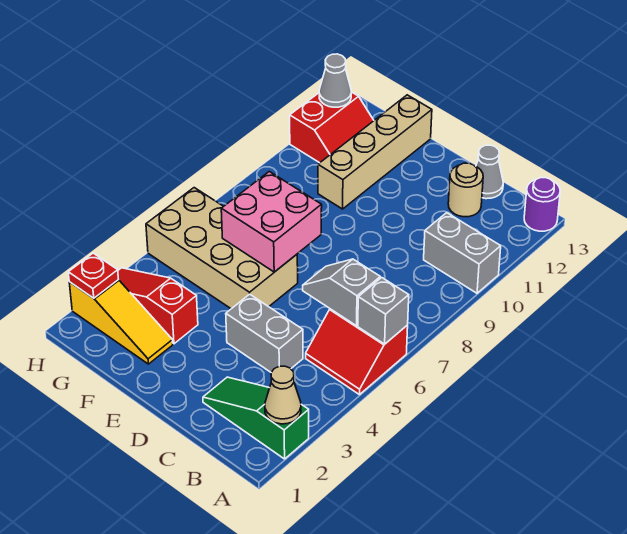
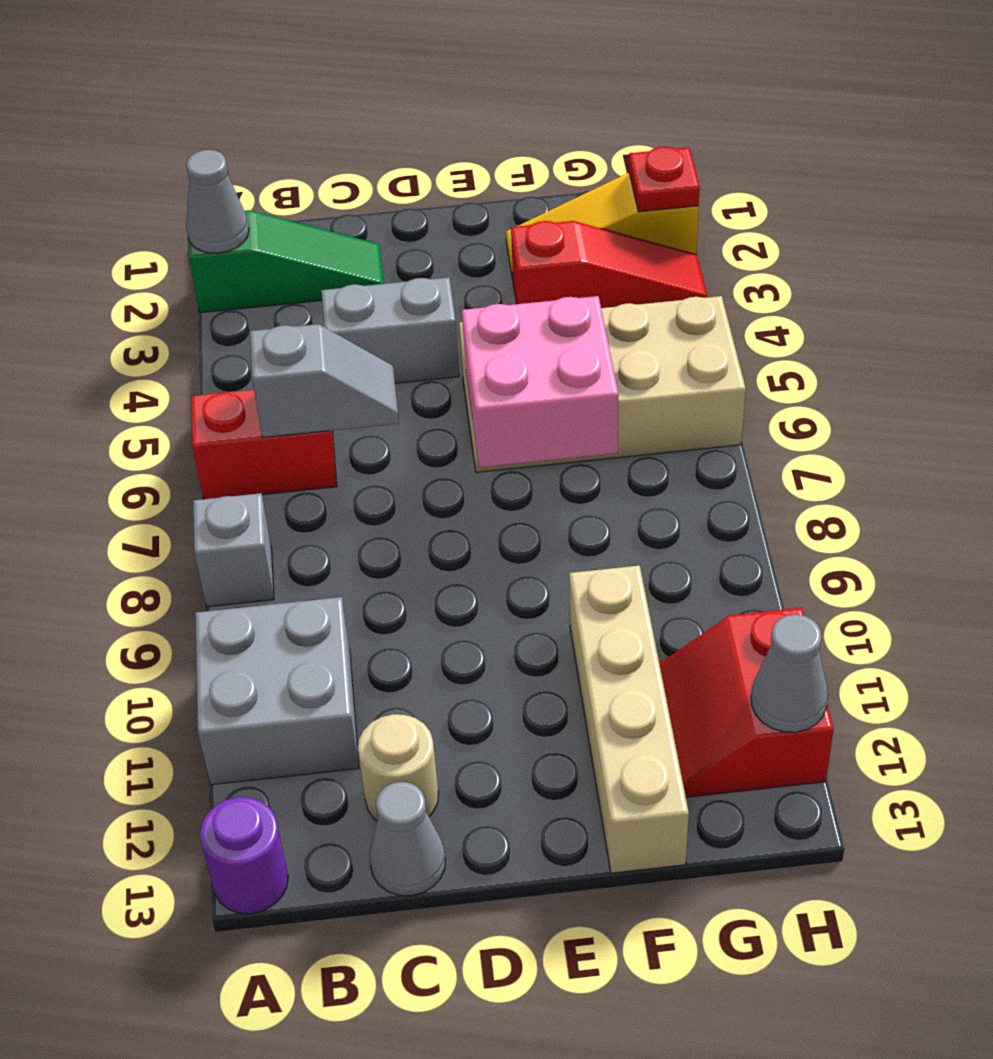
tan 1x1 cone [265,366,301,424] -> grey 1x1 cone [186,150,249,253]
grey 1x1 brick [358,278,409,344] -> grey 1x1 brick moved to [193,493,274,607]
grey 1x2 brick [424,213,501,293] -> grey 2x2 brick [195,597,359,785]

